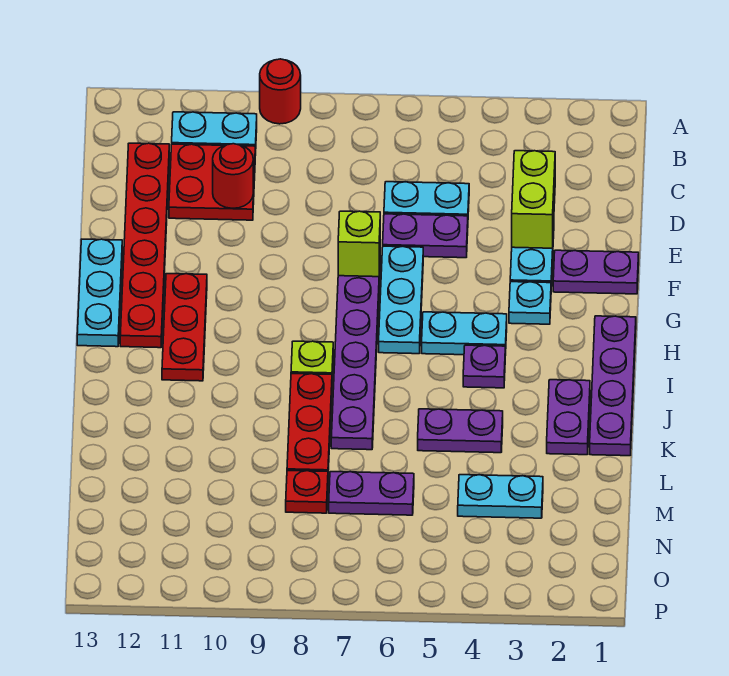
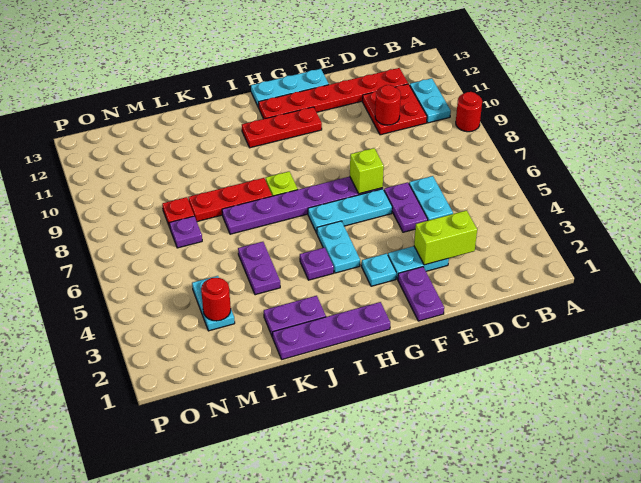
none -> red 1x1 round brick [201,278,231,321]
purple 1x2 plate [329,472,414,515] -> purple 1x1 plate [170,216,202,248]

